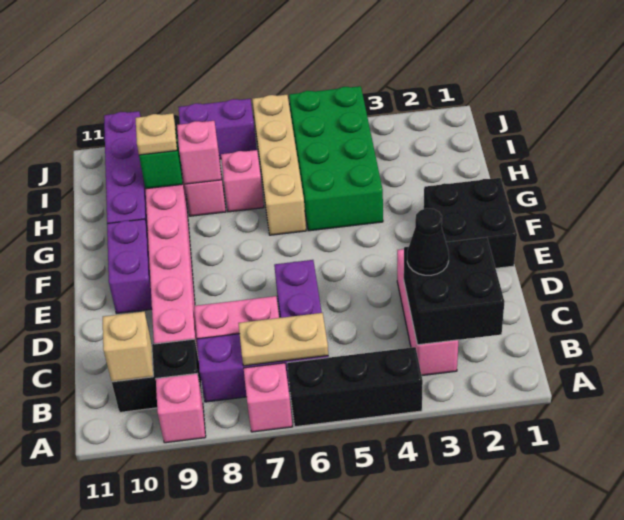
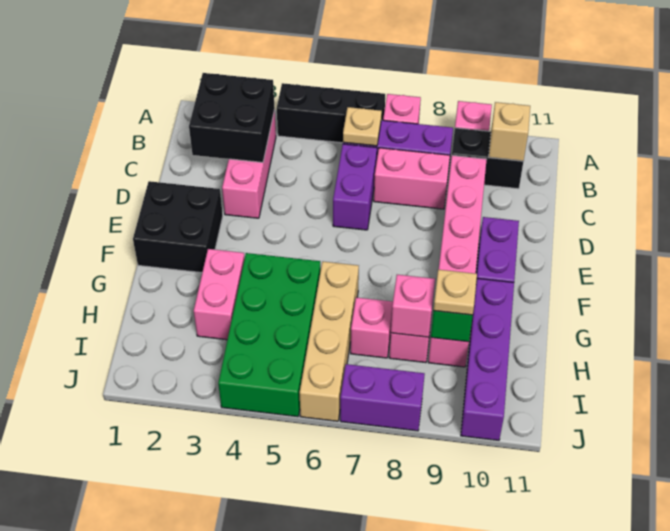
tan 1x2 plate [238,313,328,366] -> tan 1x1 plate [343,107,382,146]
black 1x1 cone [407,208,449,275] -> none
none -> pink 1x2 brick [194,249,245,340]

